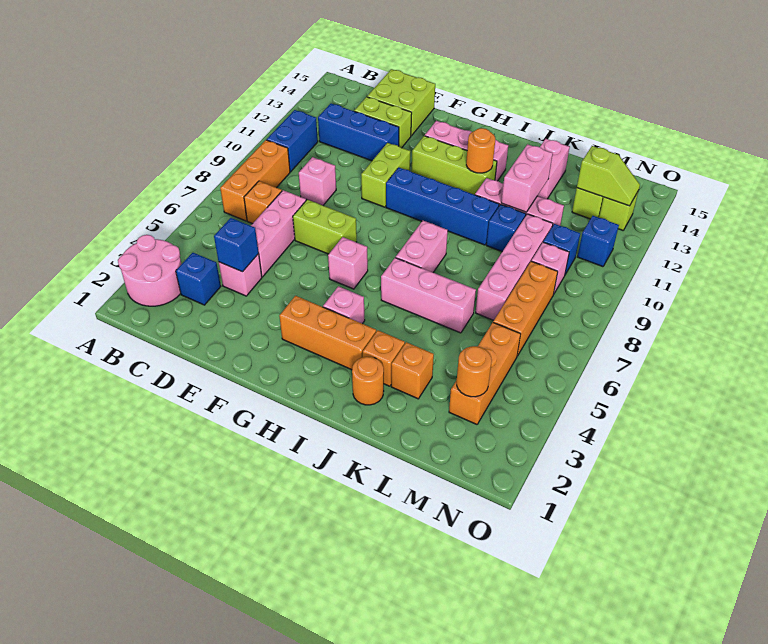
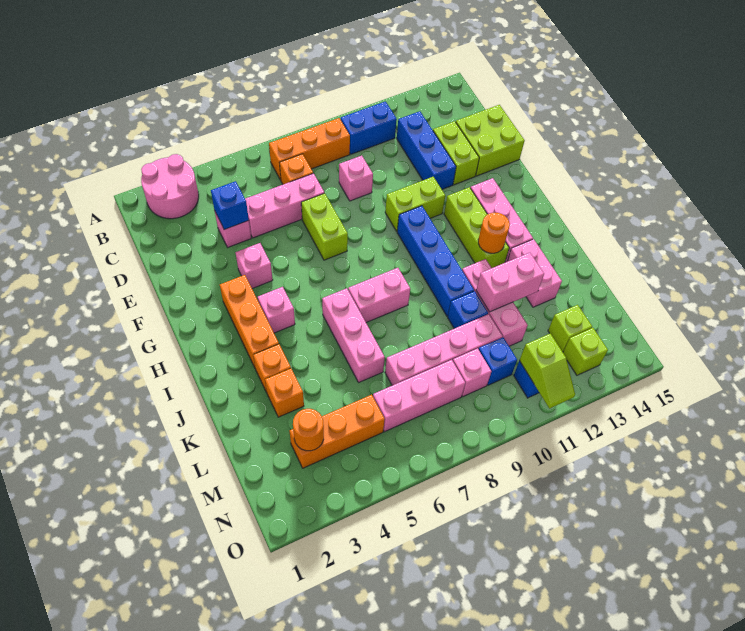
blue 1x1 brick [176,253,221,305] -> none
pink 1x1 brick [328,237,368,289] -> pink 1x1 brick moved to [236,243,273,289]
orange 1x1 round brick [352,357,384,405] -> none
pink 1x2 brick [538,139,570,199] -> pink 1x2 brick turned to [507,239,562,307]
orange 1x3 brick [493,261,558,356] -> pink 1x3 brick [373,360,465,432]
lime 1x2 slope [577,146,640,206] -> lime 1x2 slope moved to [519,334,575,408]

